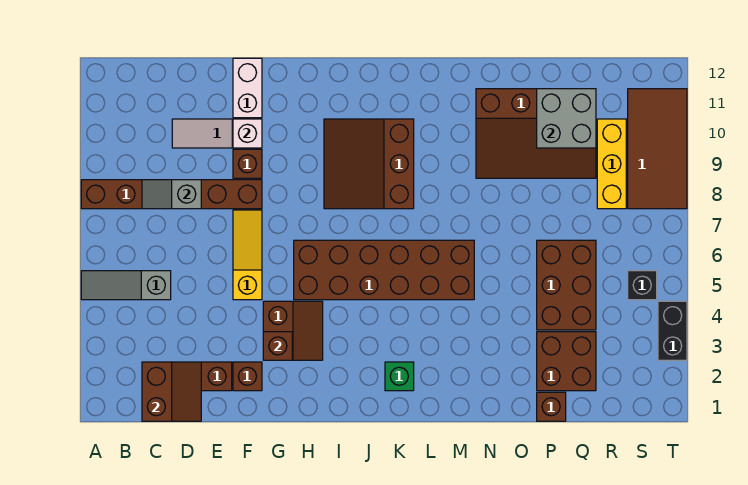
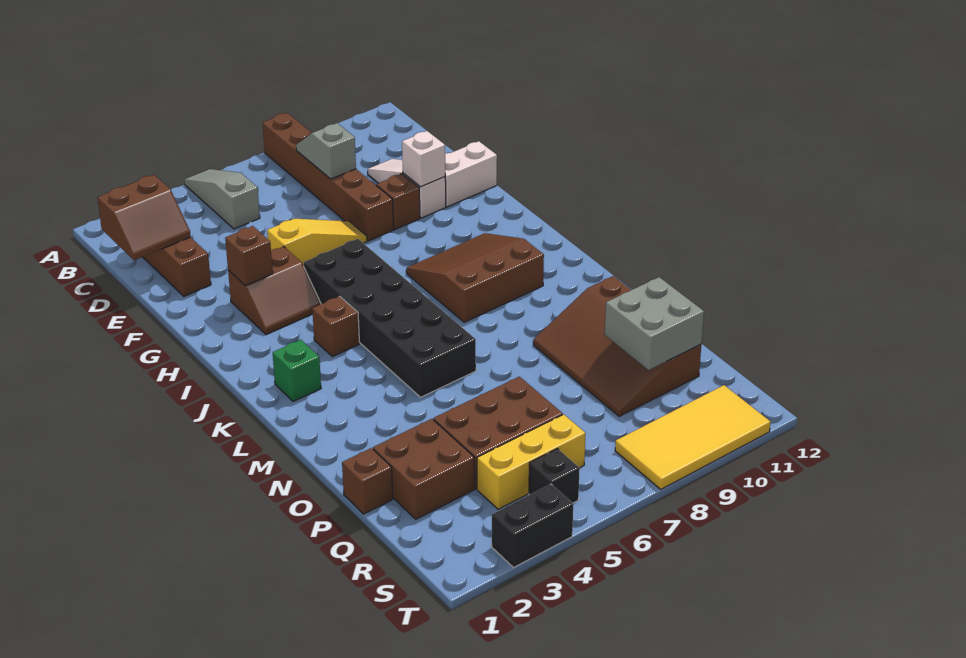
brown 1x1 brick [233,362,262,391] -> brown 1x1 brick moved to [312,296,359,357]
brown 2x6 brick [294,240,474,300] -> black 2x6 brick [303,239,476,397]
yellow 1x3 brick [597,119,626,209] -> yellow 1x3 brick moved to [477,414,586,509]
brown 2x4 tile [628,89,687,209] -> yellow 2x4 tile [615,385,770,489]

